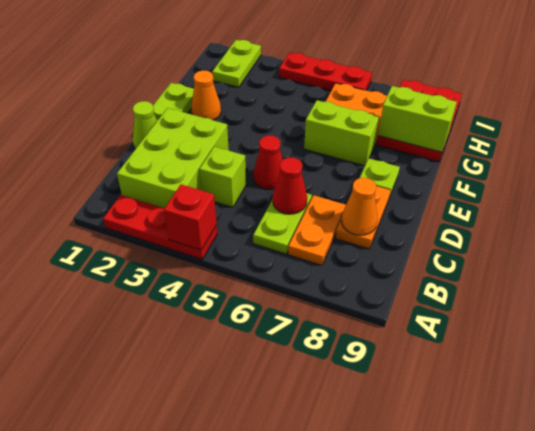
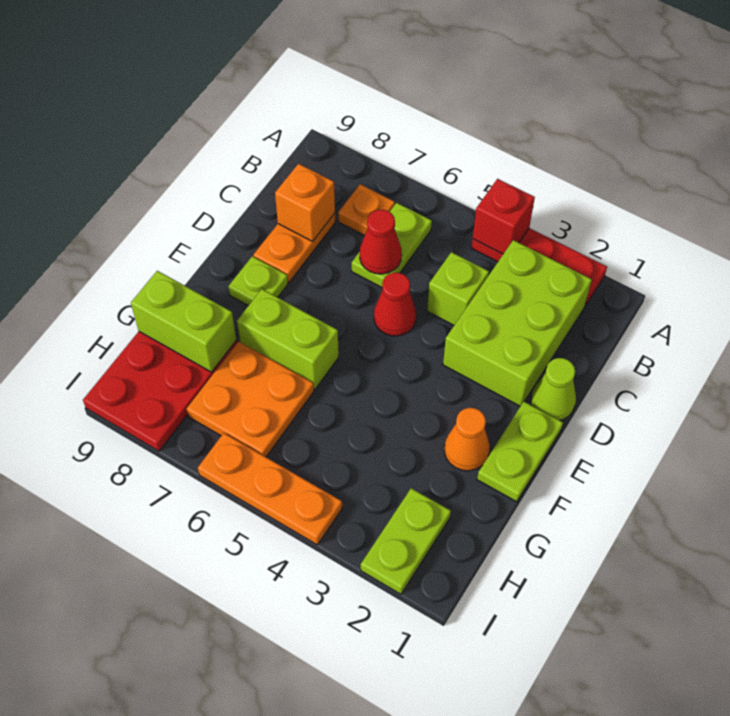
orange 1x2 plate [288,195,346,265] -> orange 1x1 plate [338,184,395,236]
orange 1x1 cone [341,178,378,235] -> orange 1x1 brick [275,164,335,241]
red 1x3 plate [279,53,372,90] -> orange 1x3 plate [198,433,342,545]

